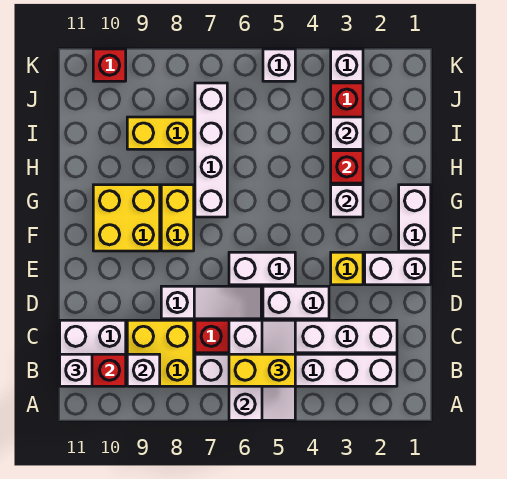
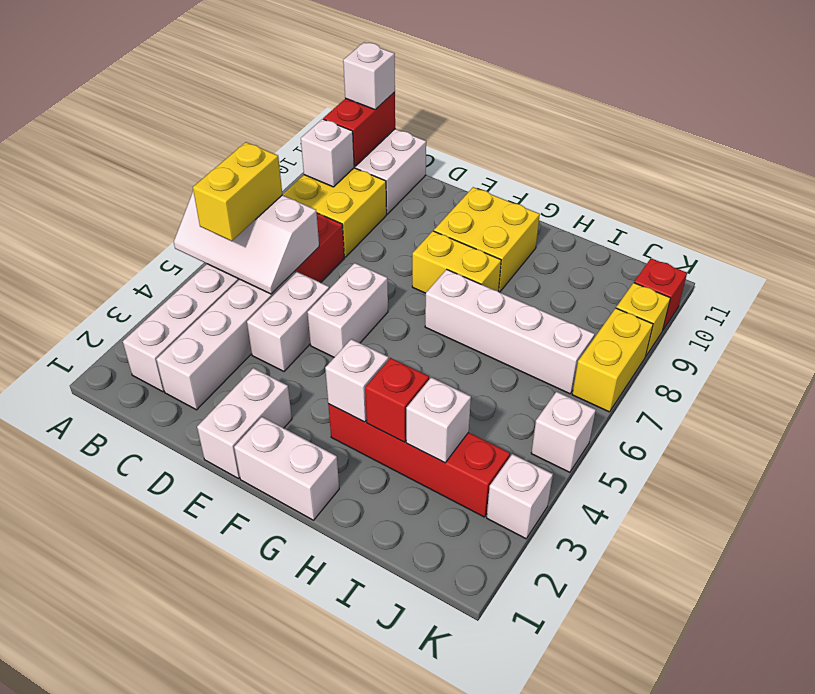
white 1x3 slope [161,286,261,319] -> none
yellow 1x1 brick [331,252,363,285] -> yellow 1x1 brick moved to [616,283,670,357]
yellow 1x2 brick [127,117,194,149] -> yellow 1x2 brick moved to [572,308,653,412]

